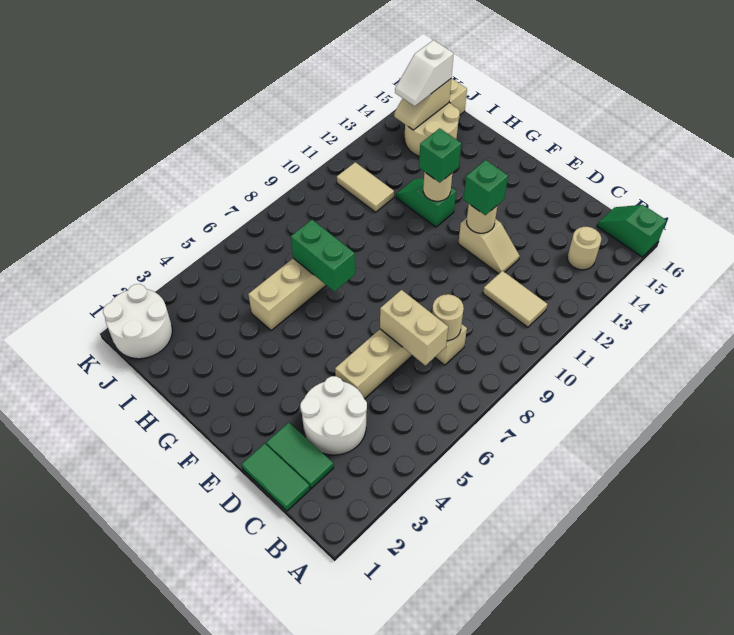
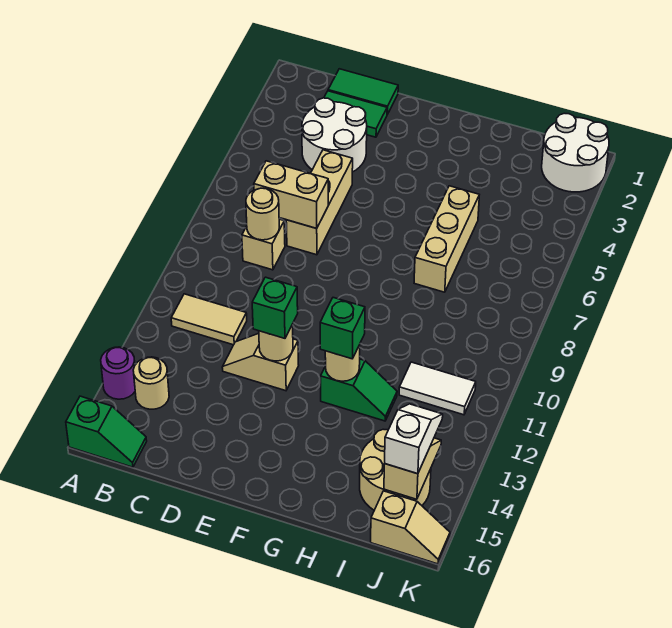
none -> purple 1x1 round brick [101,347,135,399]
green 1x2 brick [291,220,355,291] -> none
tan 1x2 tile [337,162,394,212] -> white 1x2 tile [399,362,476,415]

